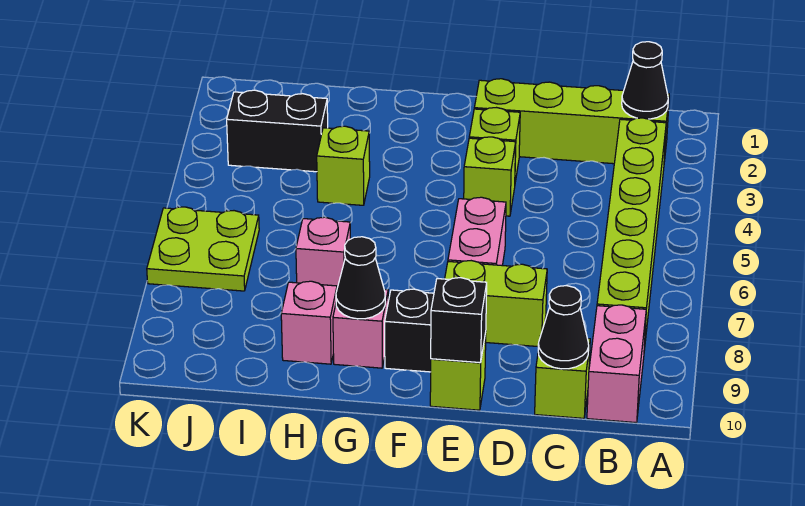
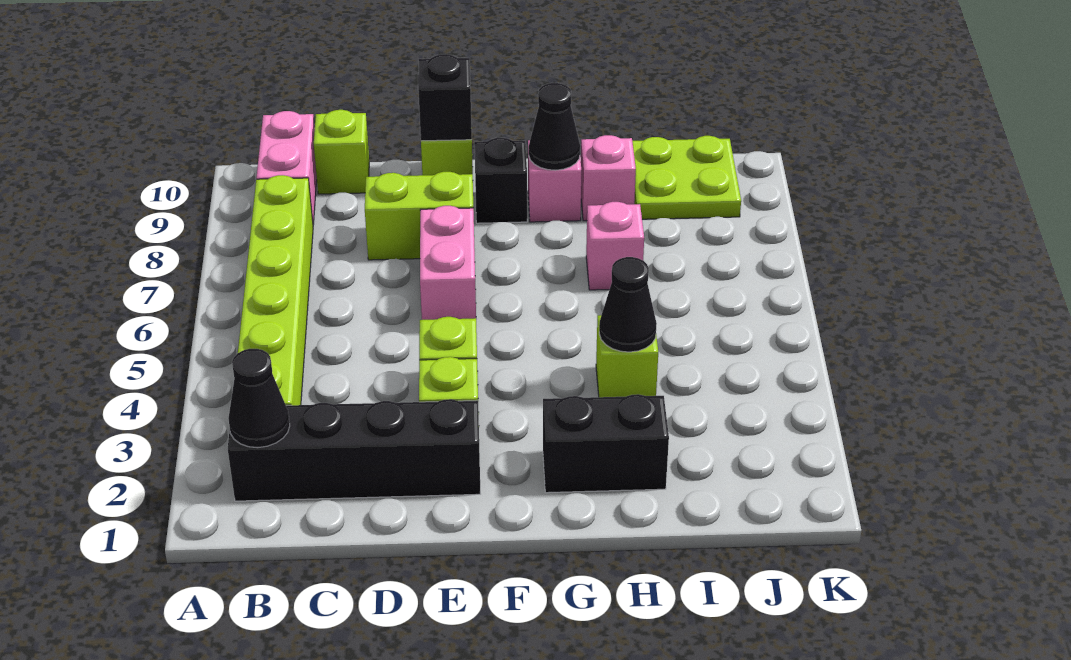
lime 1x4 brick [474,79,669,164] -> black 1x4 brick [228,399,480,501]
black 1x1 cone [538,286,589,369] -> black 1x1 cone moved to [599,257,657,352]
black 1x2 brick [227,90,328,172] -> black 1x2 brick moved to [543,394,669,493]
lime 2x2 plate [147,207,259,291] -> lime 2x2 plate moved to [632,136,741,219]

